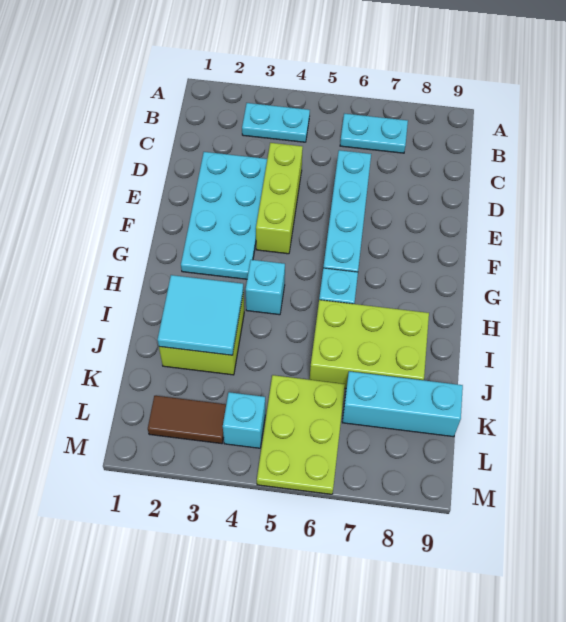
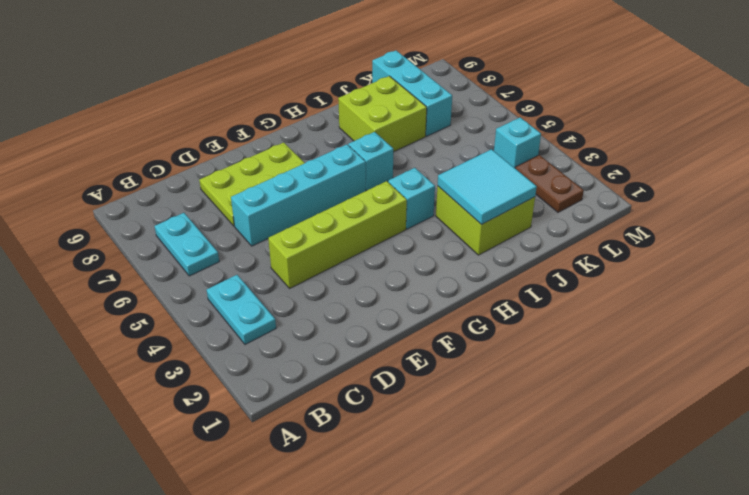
cyan 2x4 plate [181,152,267,279] -> none
lime 1x3 brick [256,143,303,254] -> lime 1x4 brick [268,181,407,288]
lime 2x3 brick [310,300,429,389] -> lime 2x2 brick [338,76,427,152]
lime 2x3 plate [257,375,345,494] -> lime 2x3 plate moved to [199,143,305,226]
brown 1x2 tile [148,396,226,444] -> brown 1x2 plate [515,155,584,212]

